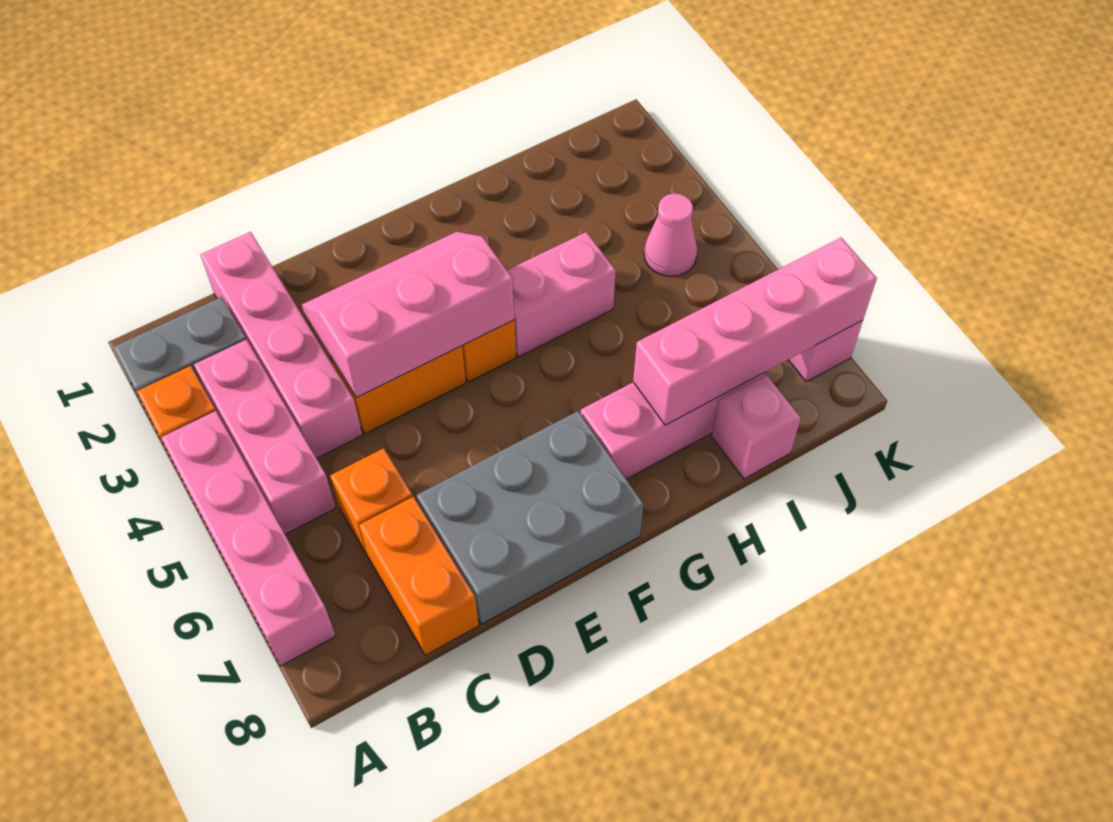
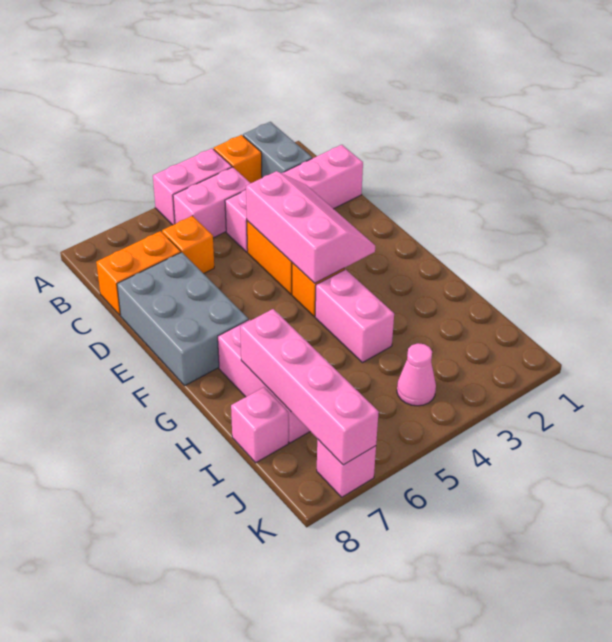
pink 1x4 brick [161,411,335,666] -> pink 1x2 brick [153,148,232,225]
pink 1x3 brick [194,339,336,534] -> pink 1x2 brick [173,167,250,238]

